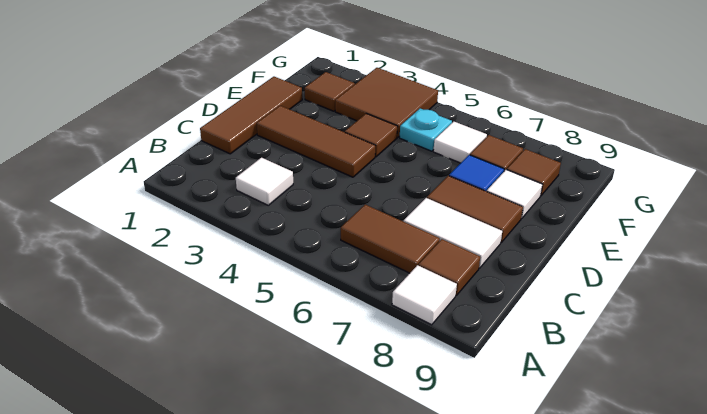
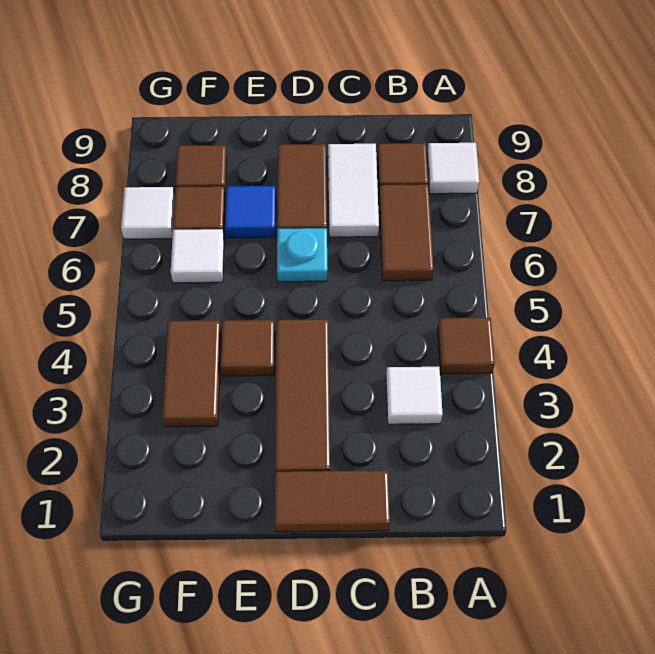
brown 1x3 tile [200,77,302,154] -> brown 1x2 tile [275,470,390,532]
white 1x1 tile [487,170,542,219] -> white 1x1 tile moved to [121,187,175,239]
brown 1x1 tile [305,72,355,111] -> brown 1x1 tile moved to [438,318,495,374]
brown 2x2 tile [335,68,438,137] -> brown 1x2 tile [162,320,221,427]
cyan 1x1 plate [400,108,452,151] -> cyan 1x1 plate moved to [277,228,327,282]

